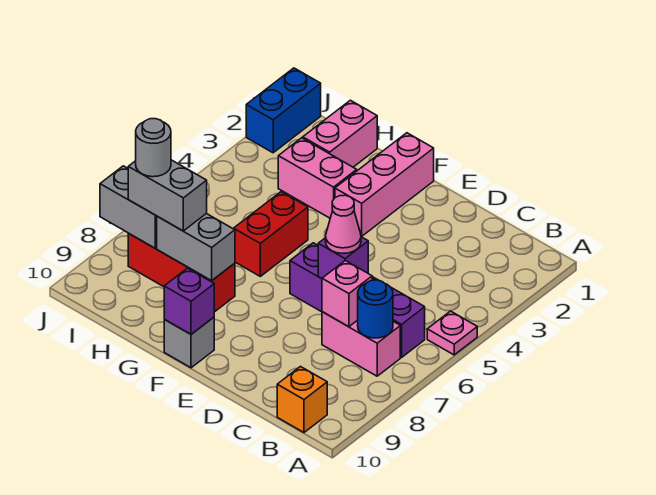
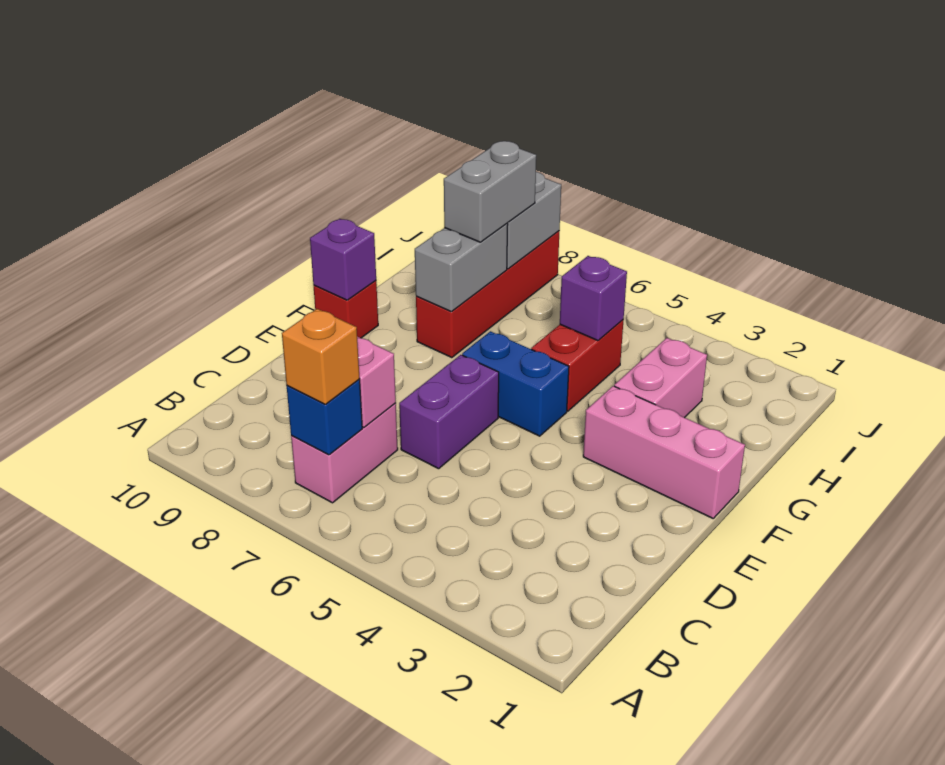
pink 1x1 plate [427,311,477,355] -> none
purple 1x4 brick [290,243,425,357] -> purple 1x2 brick [399,355,499,469]
blue 1x1 round brick [358,280,393,338] -> blue 1x1 brick [287,380,362,455]
orange 1x1 brick [277,367,327,432] -> orange 1x1 brick moved to [282,309,360,404]
purple 1x1 brick [318,237,368,278] -> purple 1x1 brick moved to [560,256,627,341]
pink 1x1 cone [326,195,361,253] -> none
grey 1x1 brick [164,317,214,368] -> red 1x1 brick [314,281,378,338]
red 1x2 brick [234,192,308,276] -> red 1x2 brick turned to [531,320,623,411]
red 1x3 brick [128,233,235,312] -> red 1x4 brick [416,231,559,358]
pink 1x2 brick [303,100,377,167] -> none
grey 1x1 round brick [136,119,171,177] -> none
blue 1x2 brick [246,68,321,153] -> blue 1x2 brick moved to [462,331,569,436]

